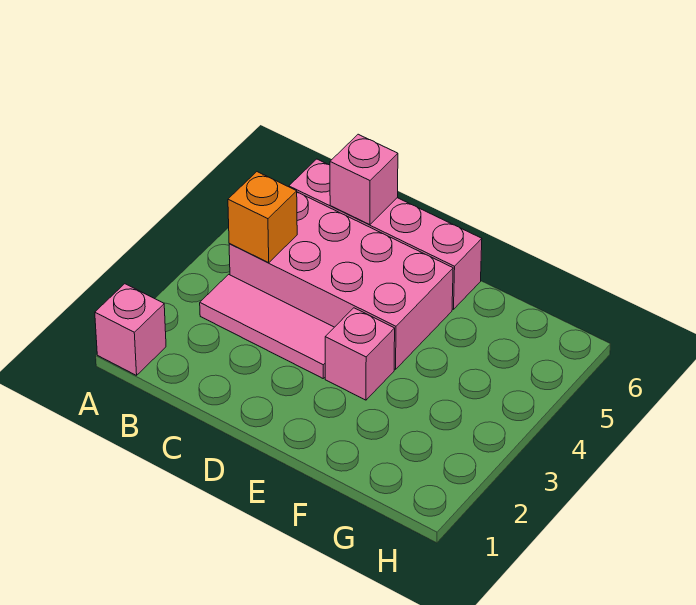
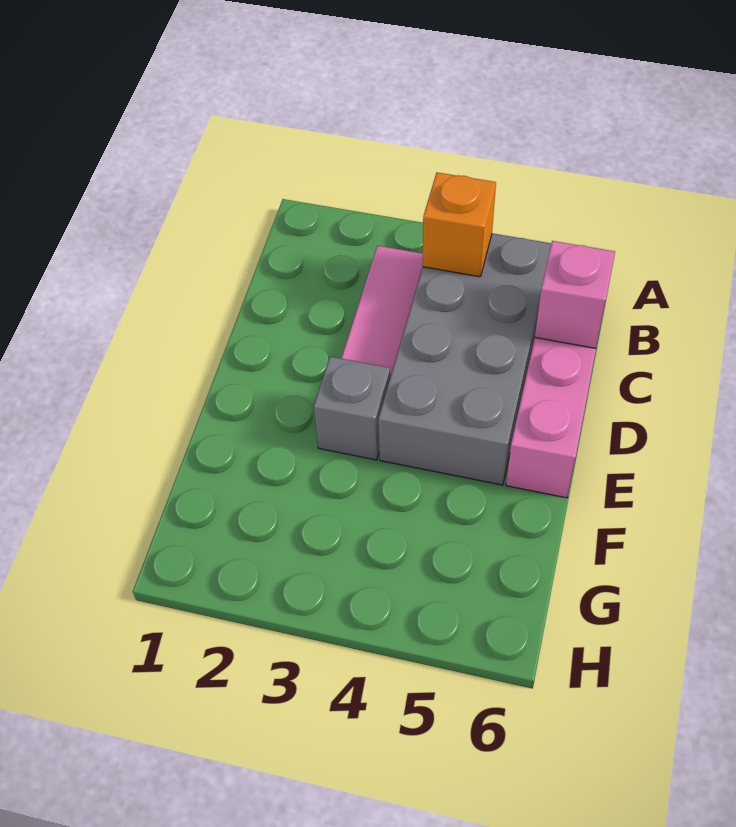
pink 1x1 brick [95,284,166,375] -> none
pink 2x4 brick [229,192,453,369] -> grey 2x4 brick [378,233,551,485]
pink 1x1 brick [325,308,395,400] -> grey 1x1 brick [314,357,390,460]

